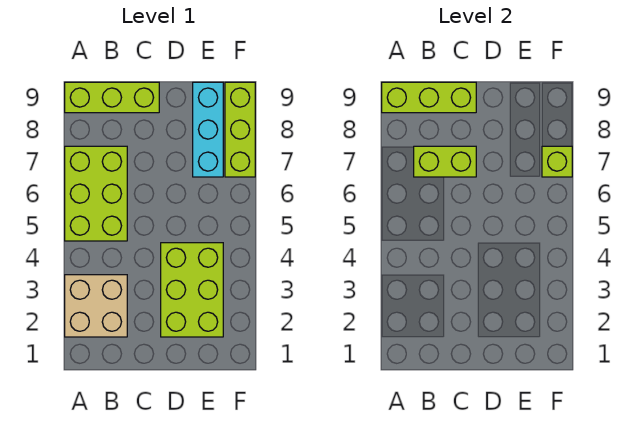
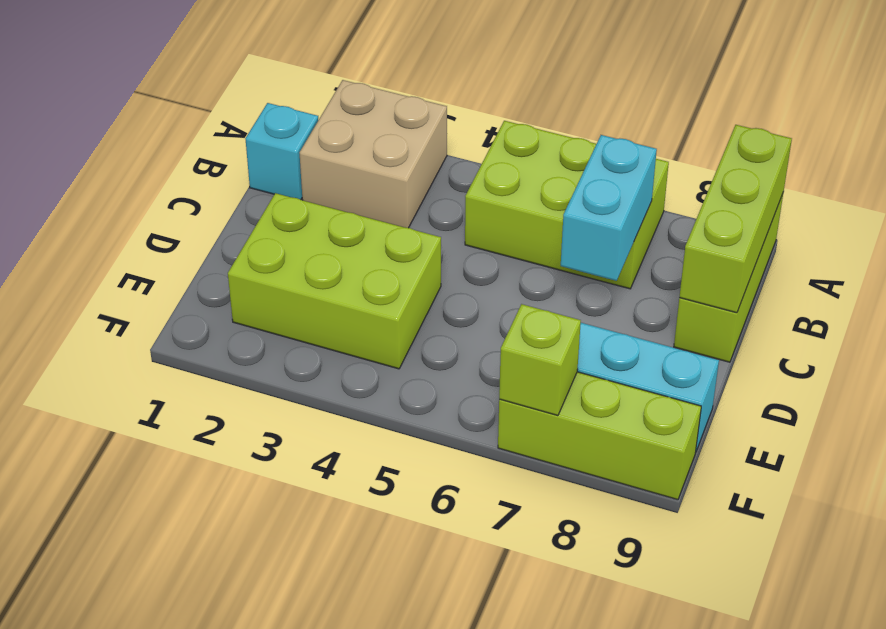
none -> cyan 1x1 brick [245,103,318,200]
lime 1x2 brick [414,146,476,177] -> cyan 1x2 brick [561,135,657,281]

